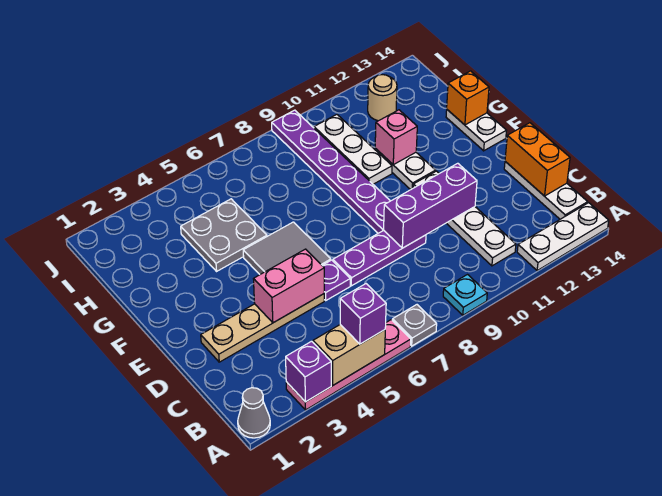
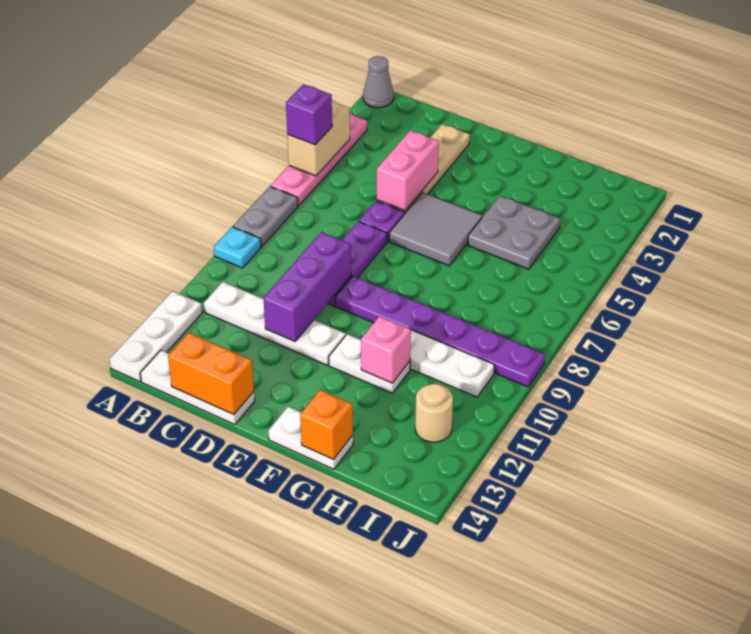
purple 1x1 brick [286,341,331,402] -> none
grey 1x1 plate [392,305,437,346] -> grey 1x2 plate [233,186,298,247]

